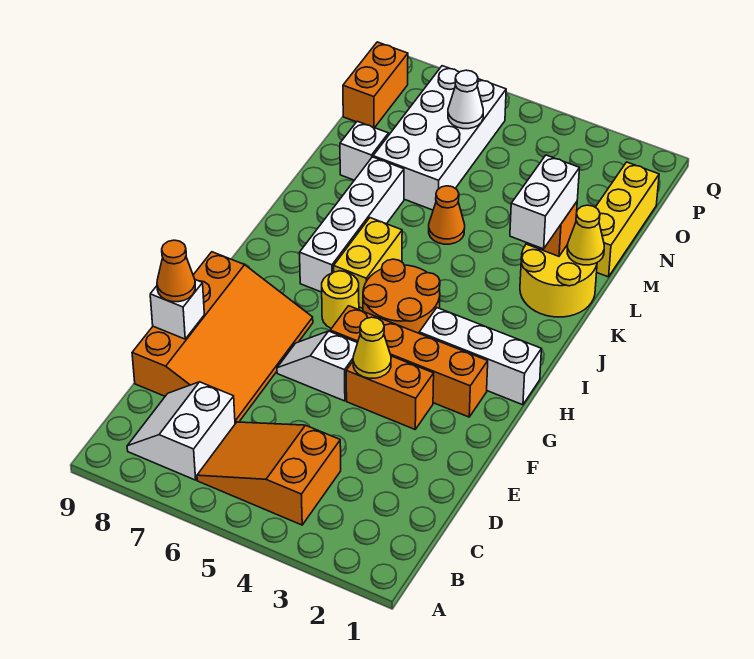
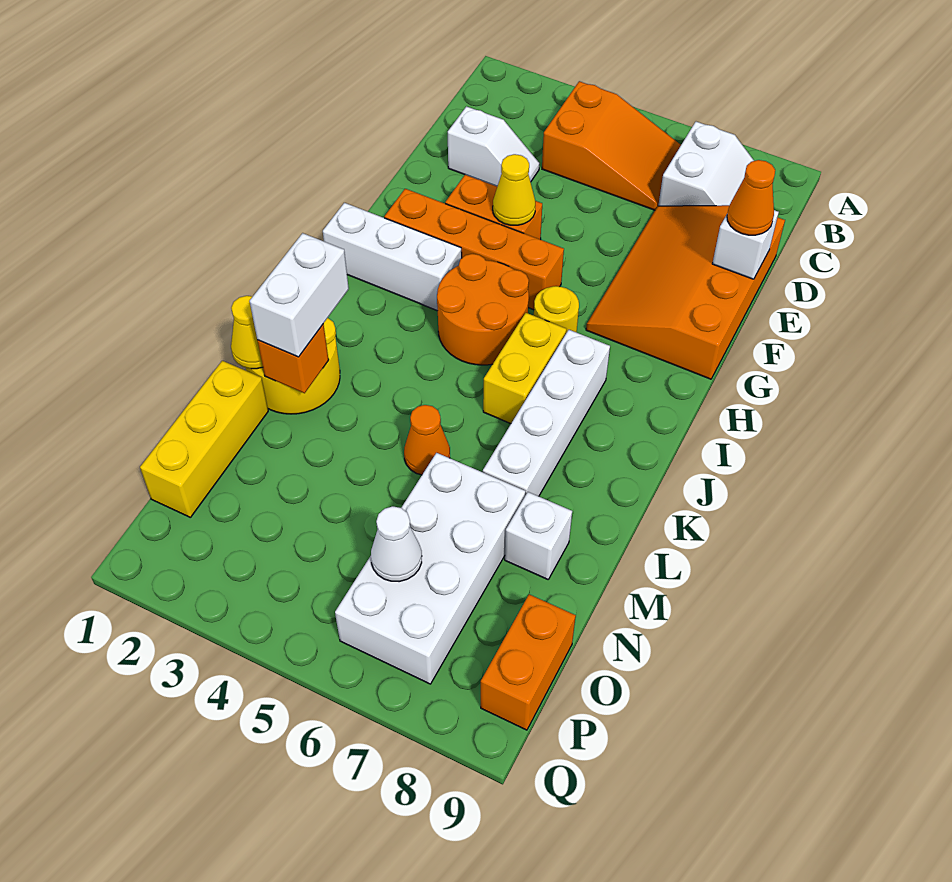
white 1x2 slope [277,331,357,401] -> white 1x2 slope moved to [448,106,539,187]

